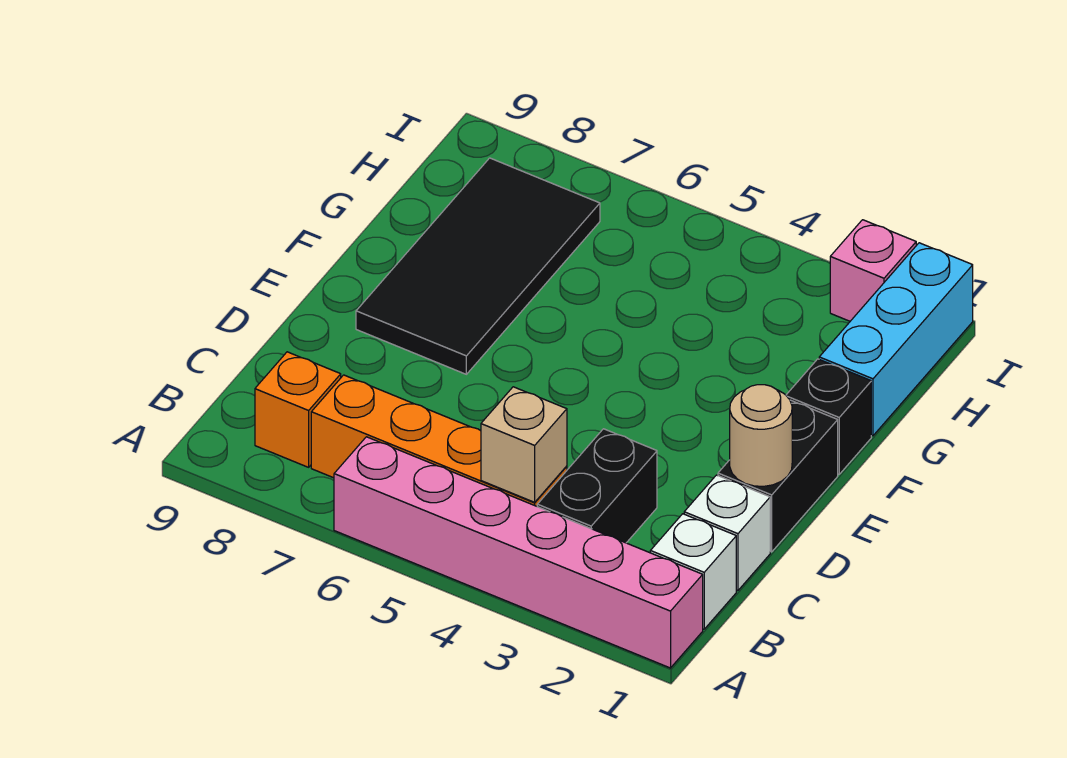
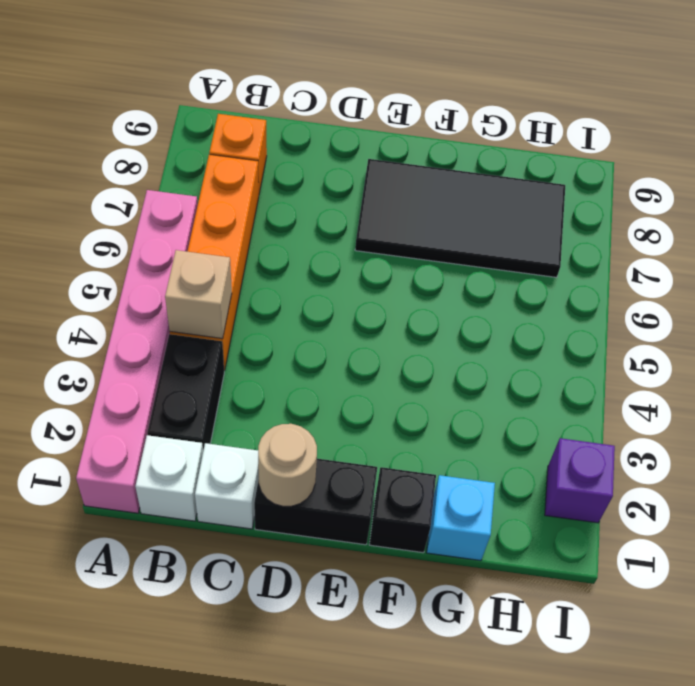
black 1x2 brick [537,429,657,543] -> black 1x2 brick turned to [147,334,224,450]
cyan 1x3 brick [819,243,973,436] -> cyan 1x1 brick [427,475,495,561]
pink 1x1 brick [830,220,916,321] -> purple 1x1 brick [545,438,615,523]

